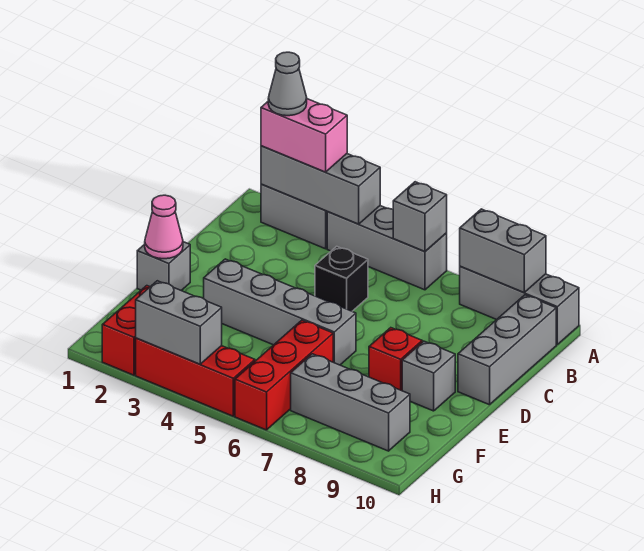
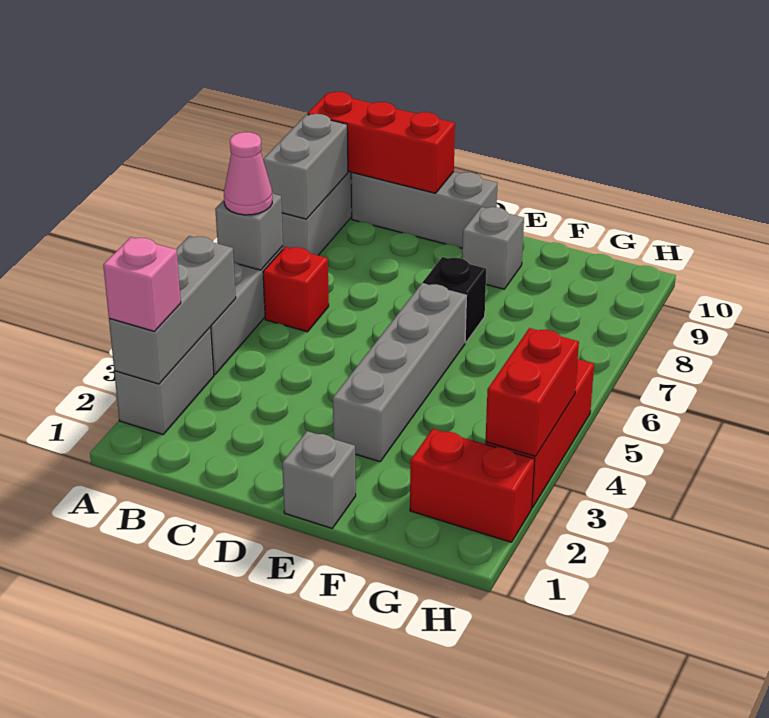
pink 1x2 brick [261,99,347,172] -> pink 1x1 brick [103,237,181,331]
grey 1x1 cone [268,52,307,116] -> none
black 1x1 brick [315,246,368,311] -> black 1x1 brick moved to [423,257,486,343]
pink 1x1 cone [145,195,183,259] -> pink 1x1 cone moved to [224,132,272,215]
red 1x1 brick [369,328,422,391] -> red 1x1 brick moved to [263,247,329,332]
red 1x3 brick [235,320,333,430] -> red 1x3 brick moved to [307,92,455,193]
grey 1x3 brick [291,354,410,451] -> none
grey 1x2 brick [136,281,222,364] -> red 1x2 brick [485,328,579,456]

